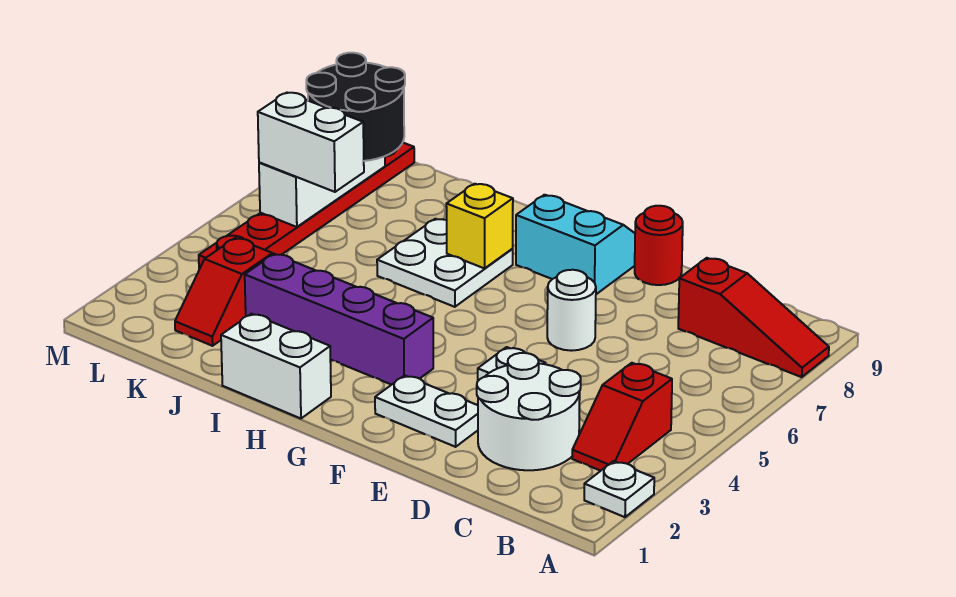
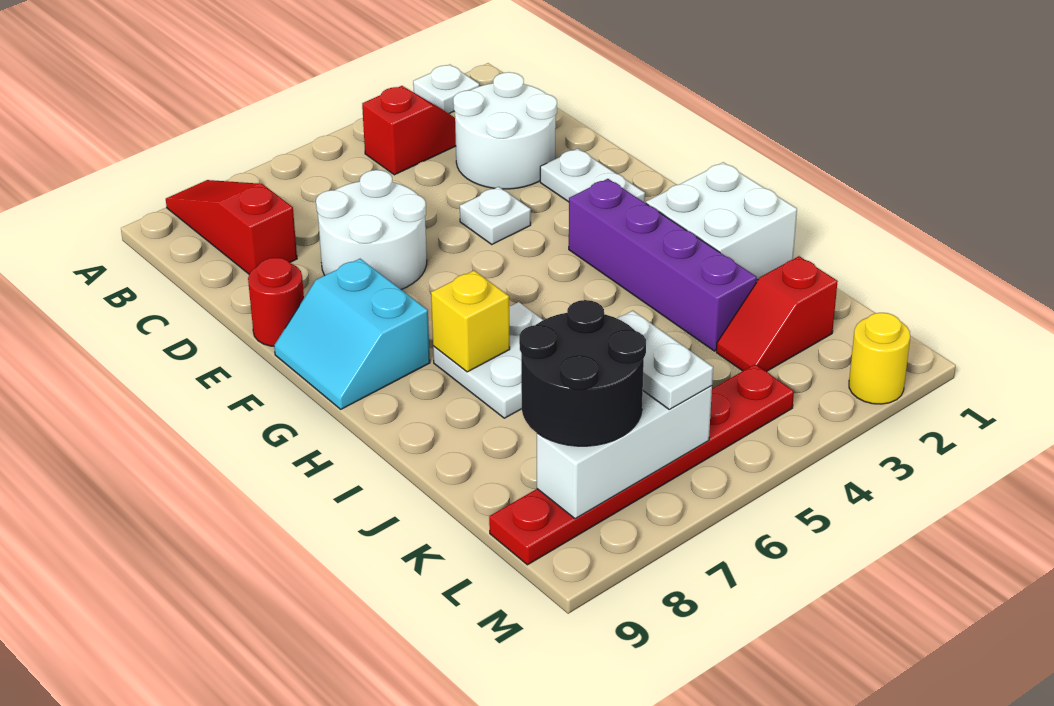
white 1x1 round brick [547,270,596,351] -> white 2x2 round brick [316,170,427,289]
white 1x2 brick [221,314,331,418] -> white 2x2 brick [646,162,797,280]
red 1x2 slope [175,238,273,346] -> red 1x2 slope turned to [716,256,838,372]
white 1x2 brick [258,93,364,192] -> white 1x2 plate [617,311,713,409]
none -> yellow 1x1 round brick [849,313,910,404]

